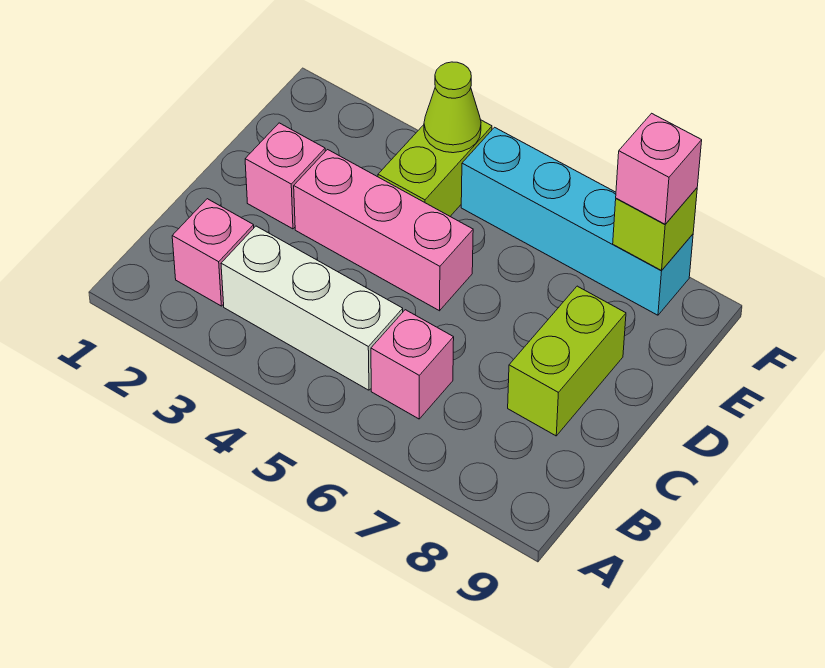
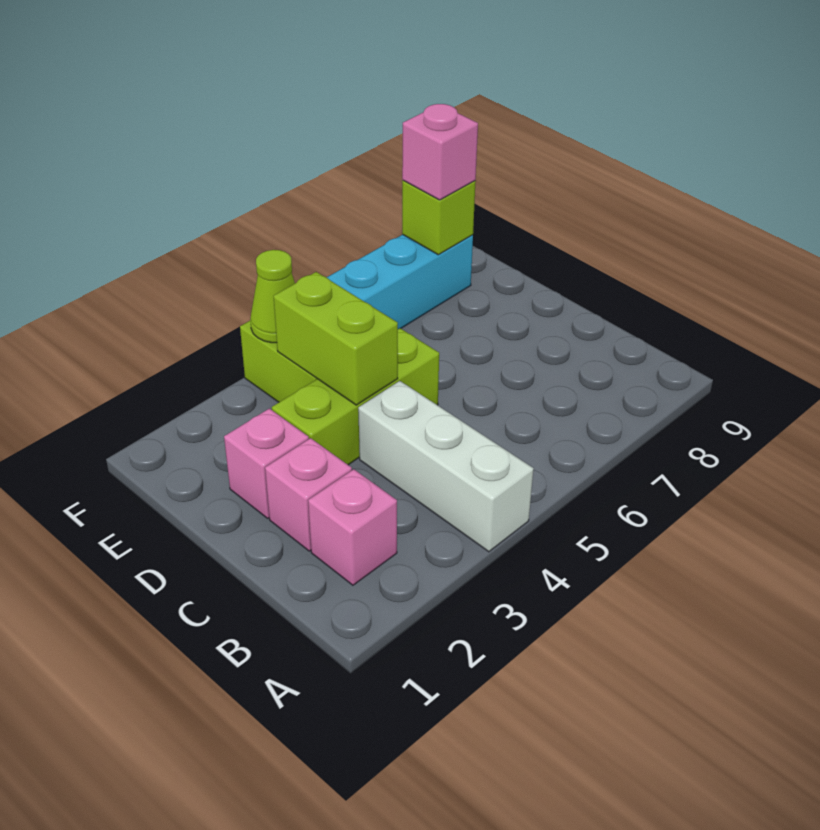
white 1x3 brick [221,226,403,390] -> white 1x3 brick turned to [358,381,534,552]
pink 1x1 brick [371,310,454,419] -> pink 1x1 brick moved to [265,438,352,551]
lime 1x2 brick [508,286,626,436] -> lime 1x2 brick moved to [274,272,398,405]
pink 1x3 brick [294,150,473,311] -> lime 1x3 brick [272,328,439,465]

